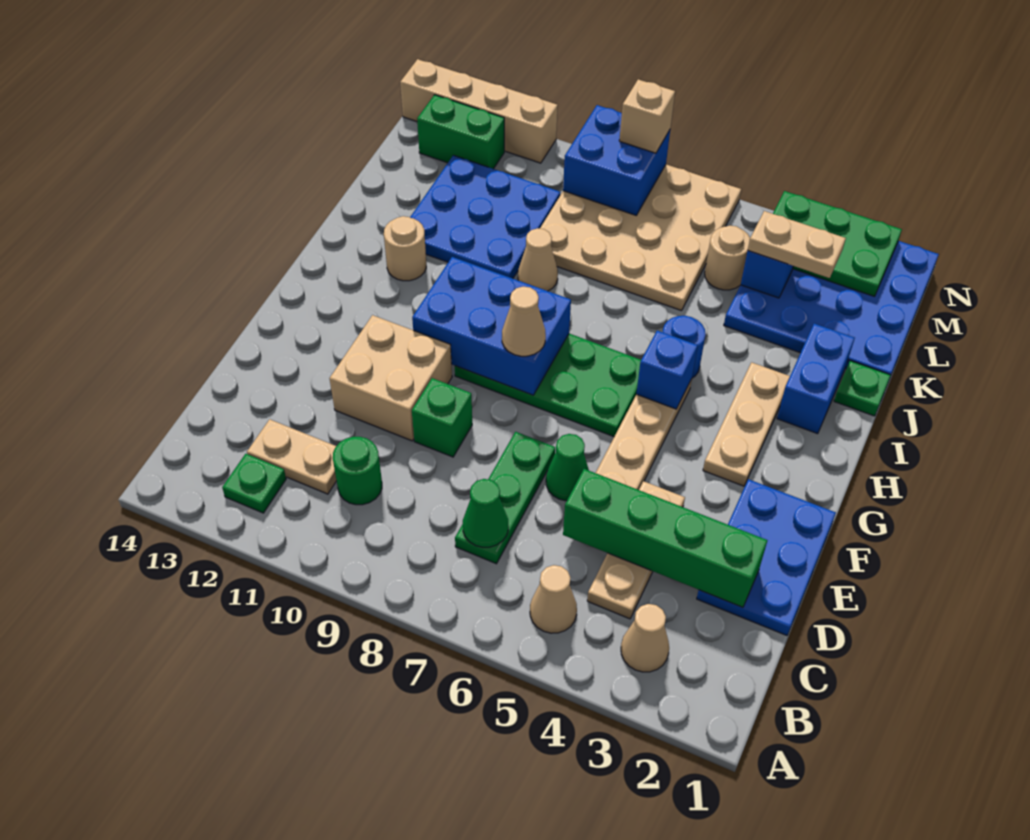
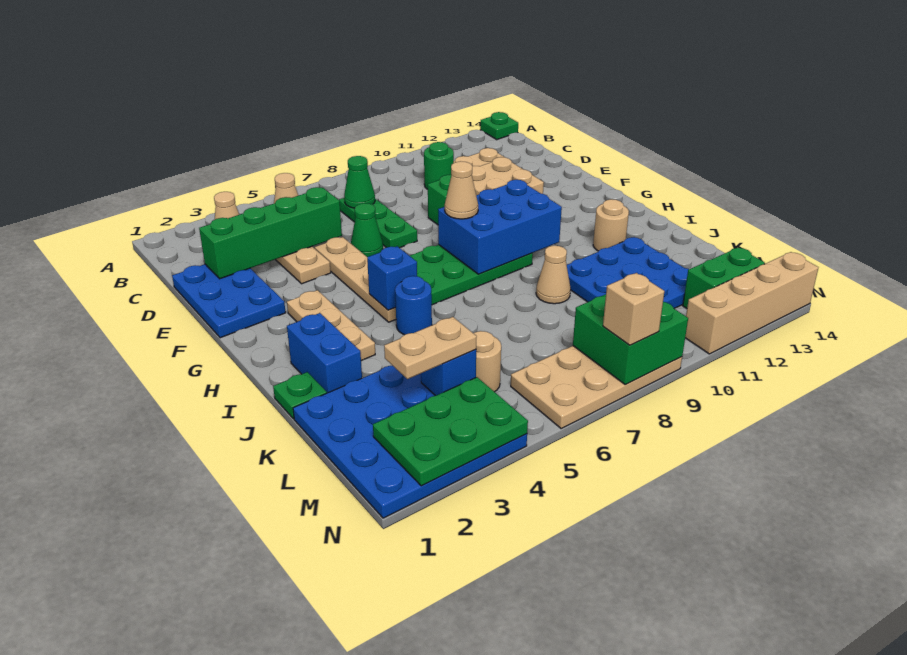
green 1x1 plate [222,454,286,513] -> green 1x1 plate moved to [480,112,518,139]
tan 4x4 plate [540,164,741,311] -> tan 2x4 plate [511,346,682,429]
blue 2x2 brick [563,105,670,215] -> green 2x2 brick [573,294,688,385]

